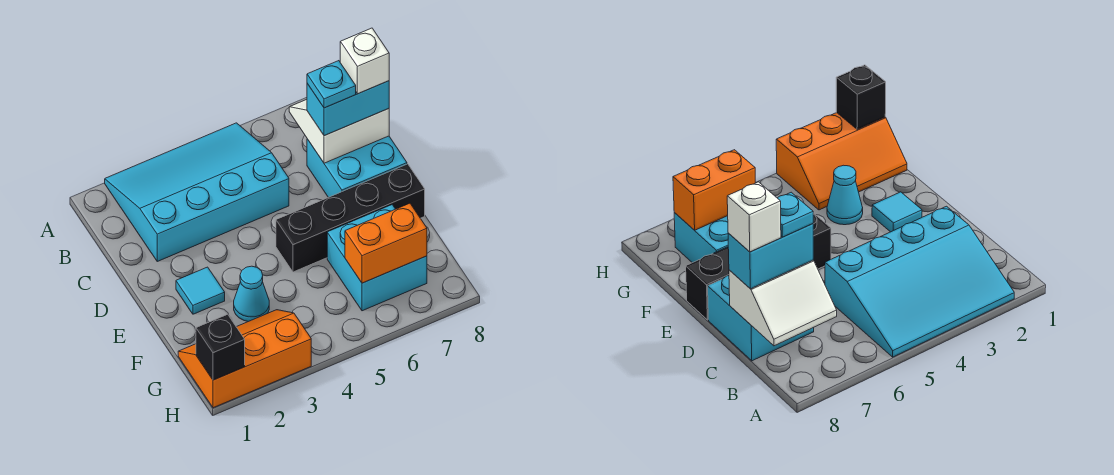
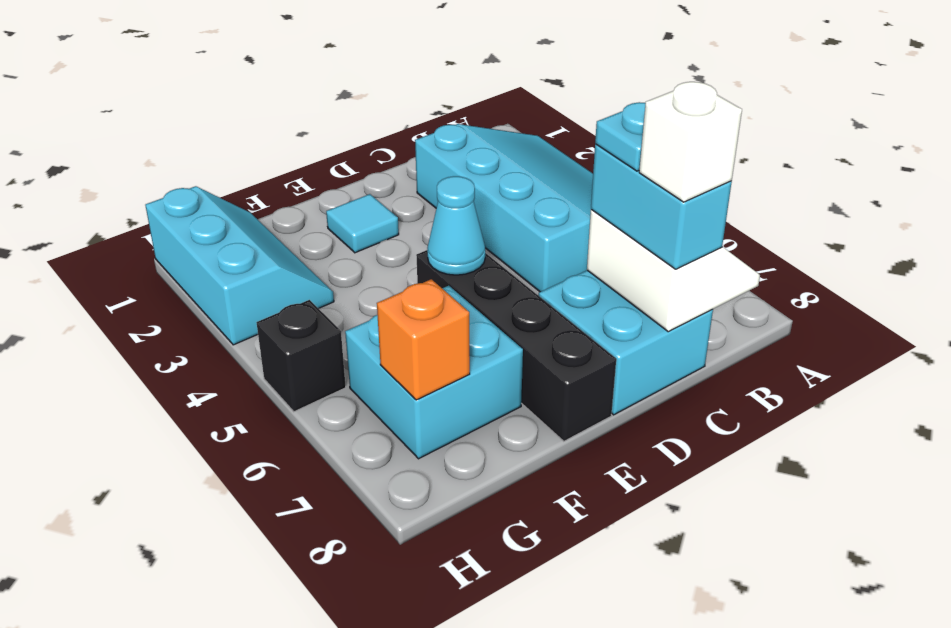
cyan 1x1 cone [234,266,269,322] -> cyan 1x1 cone moved to [427,176,485,275]
orange 2x3 slope [178,310,311,408] -> cyan 2x3 slope [145,186,334,345]
orange 1x2 brick [345,203,427,283] -> orange 1x1 brick [377,279,470,400]
black 1x1 brick [196,314,245,380] -> black 1x1 brick moved to [257,300,346,412]

